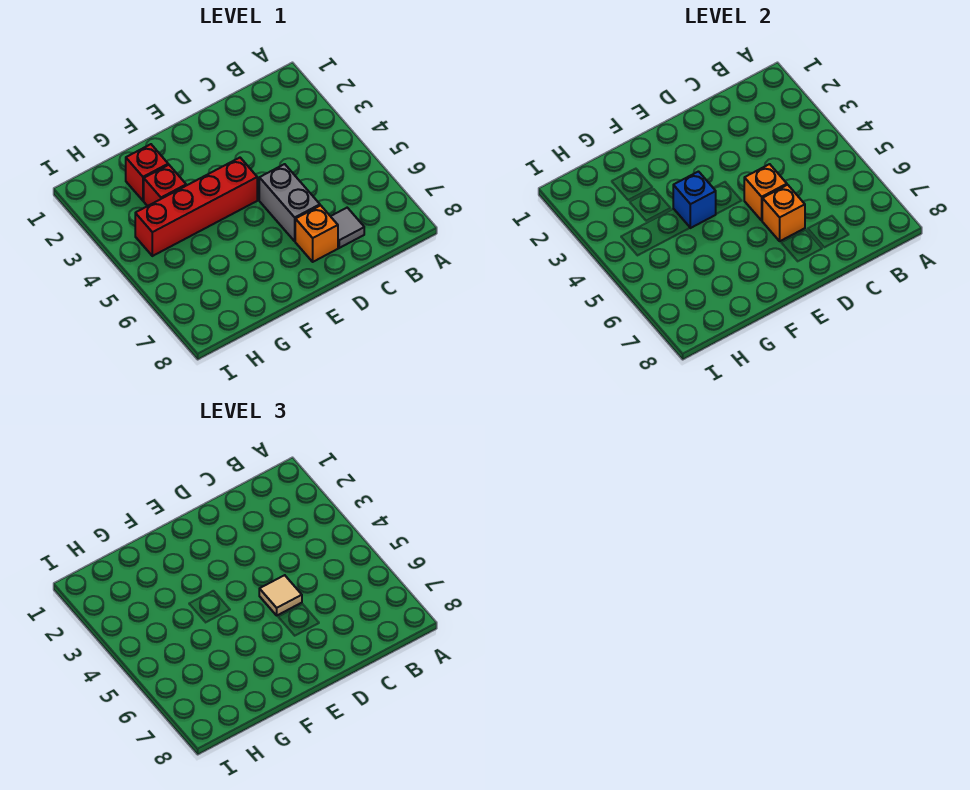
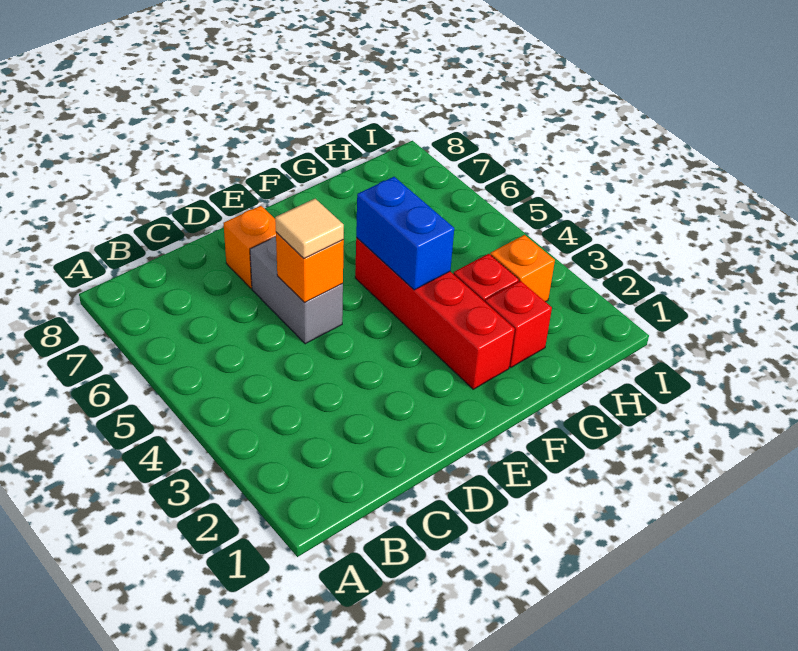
grey 1x1 tile [331,208,364,248] -> none
orange 1x1 brick [762,185,805,241] -> orange 1x1 brick moved to [490,235,555,302]
red 1x4 brick [135,158,257,256] -> red 1x4 brick turned to [355,238,515,389]
blue 1x1 brick [673,172,716,228] -> blue 1x2 brick [356,177,454,290]

